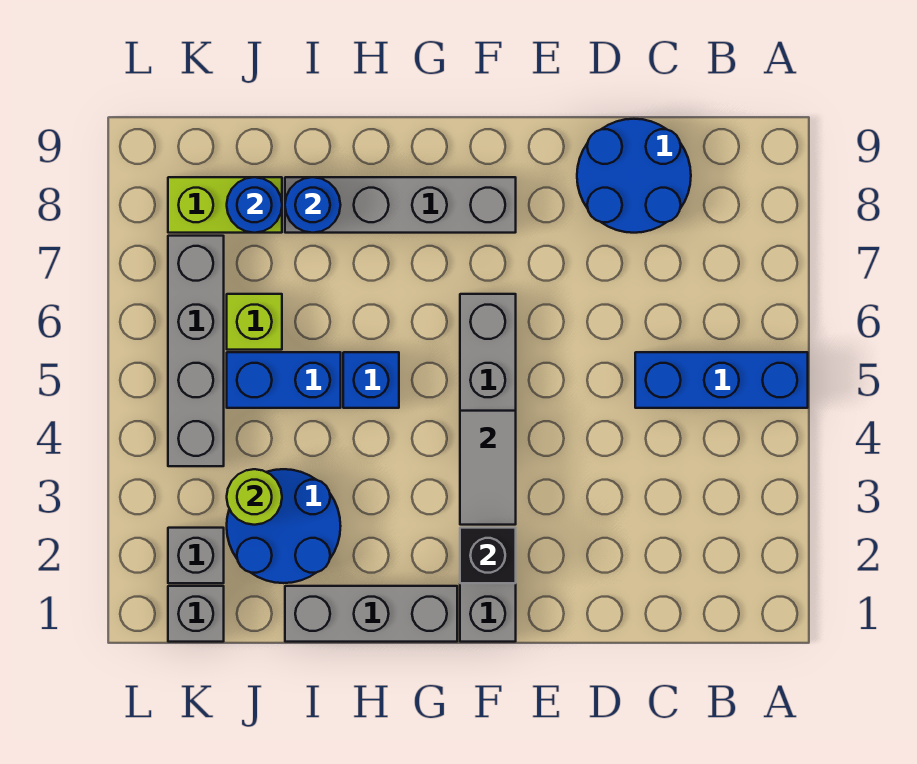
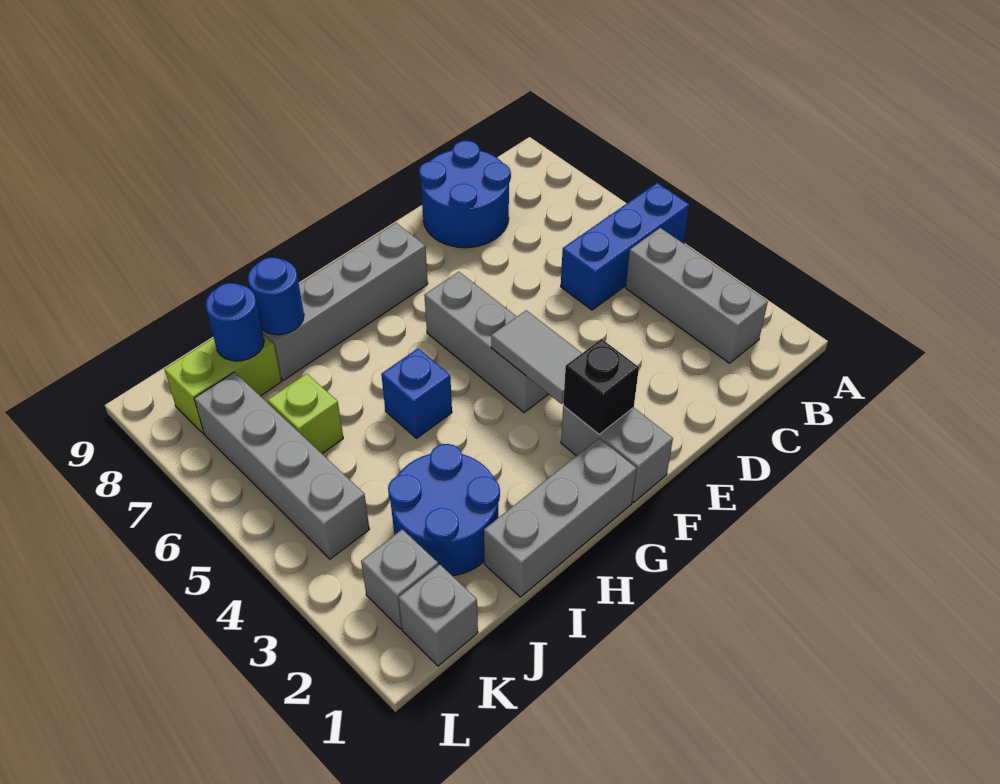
none -> grey 1x3 brick [626,228,768,363]
blue 1x2 brick [227,352,341,408] -> none
lime 1x1 round brick [227,469,282,525] -> none

